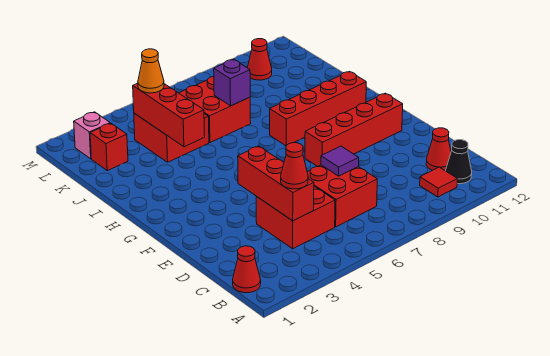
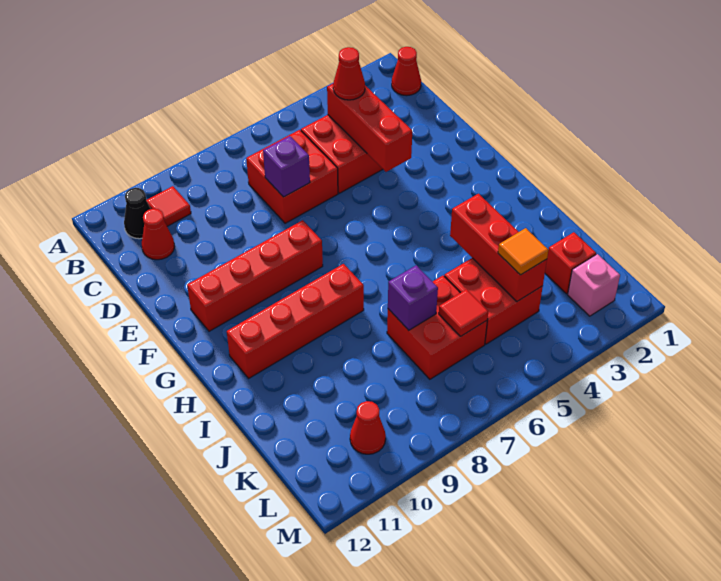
purple 1x1 tile [321,146,359,176] -> purple 1x1 brick [263,136,310,197]
orange 1x1 cone [138,49,164,93] -> orange 1x1 tile [498,228,548,275]
none -> red 1x1 tile [439,289,488,336]

